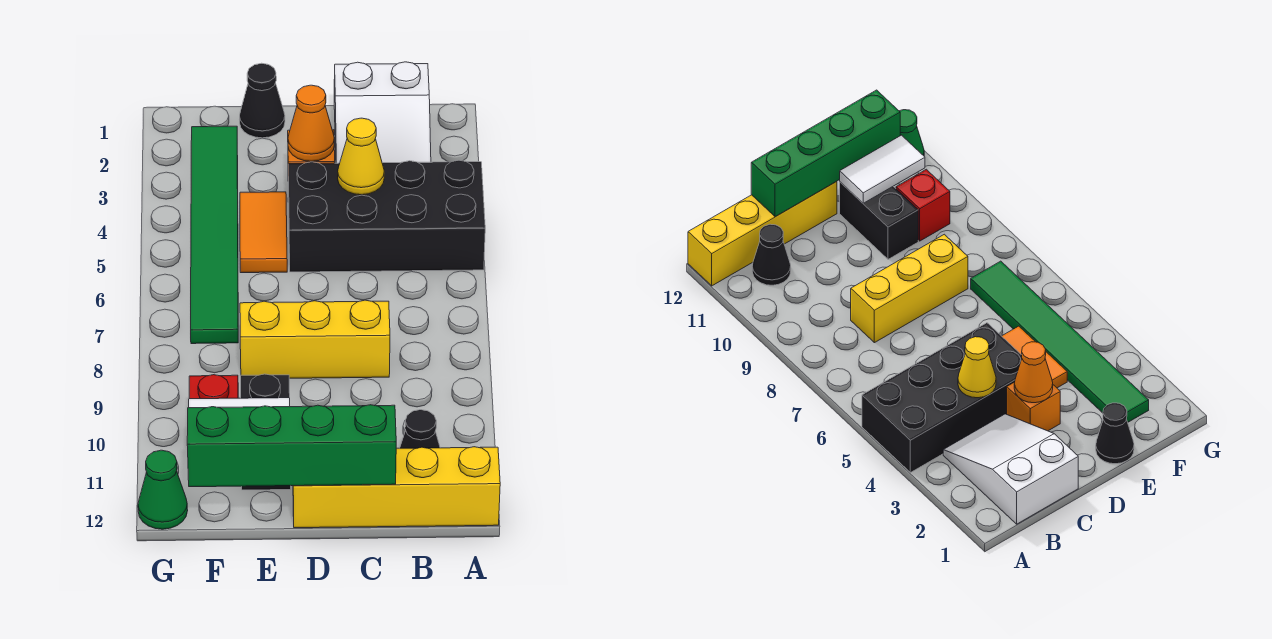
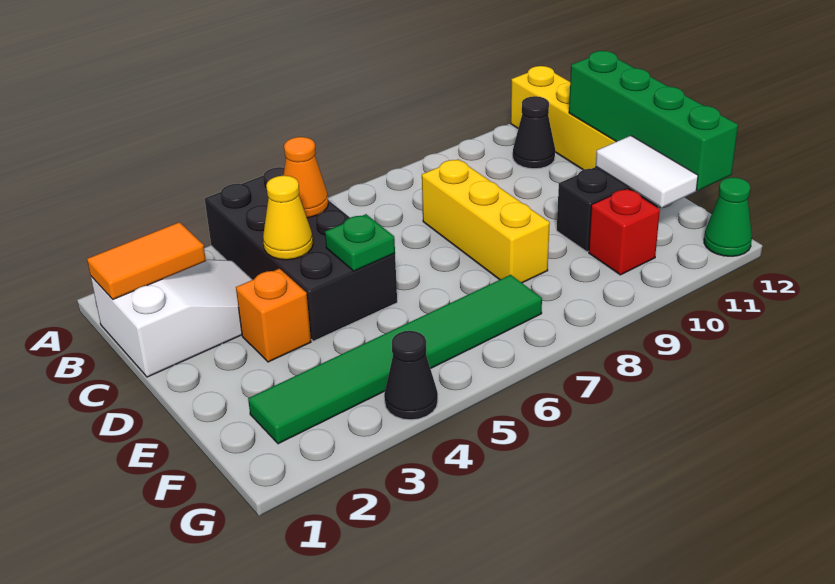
orange 1x1 cone [288,85,334,161] -> orange 1x1 cone moved to [283,137,328,218]
none -> green 1x1 plate [325,214,395,271]
black 1x1 cone [240,63,285,138] -> black 1x1 cone moved to [384,331,438,420]
orange 1x2 tile [240,192,287,273] -> orange 1x2 tile moved to [87,222,206,299]

